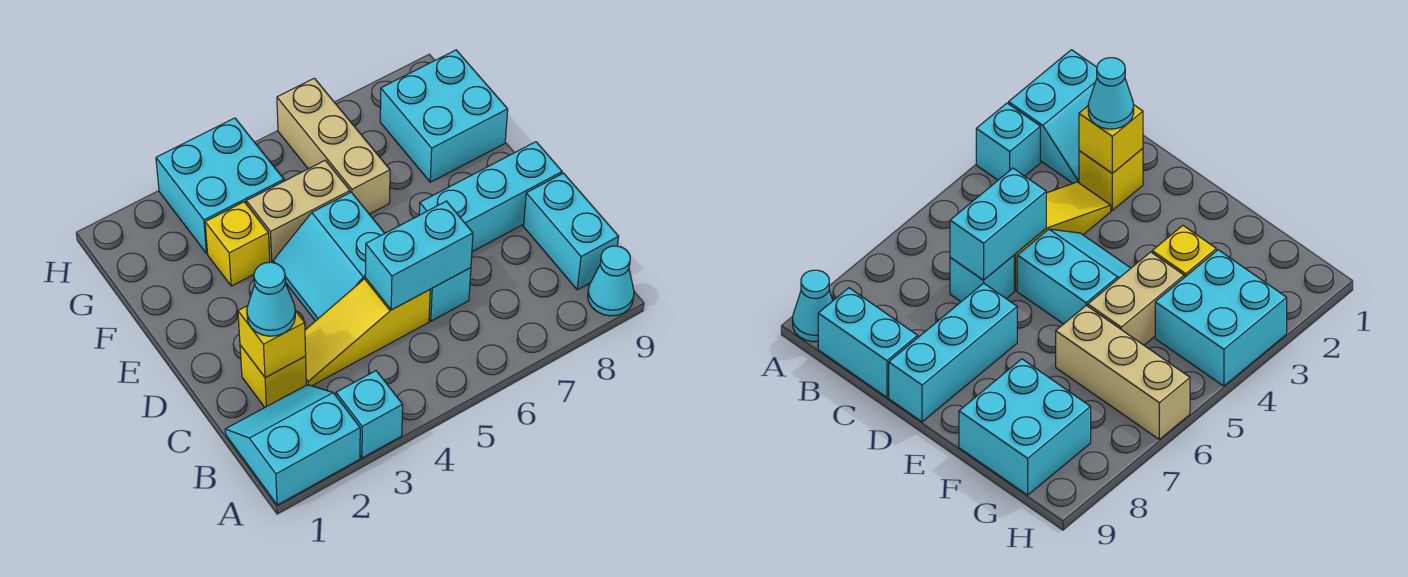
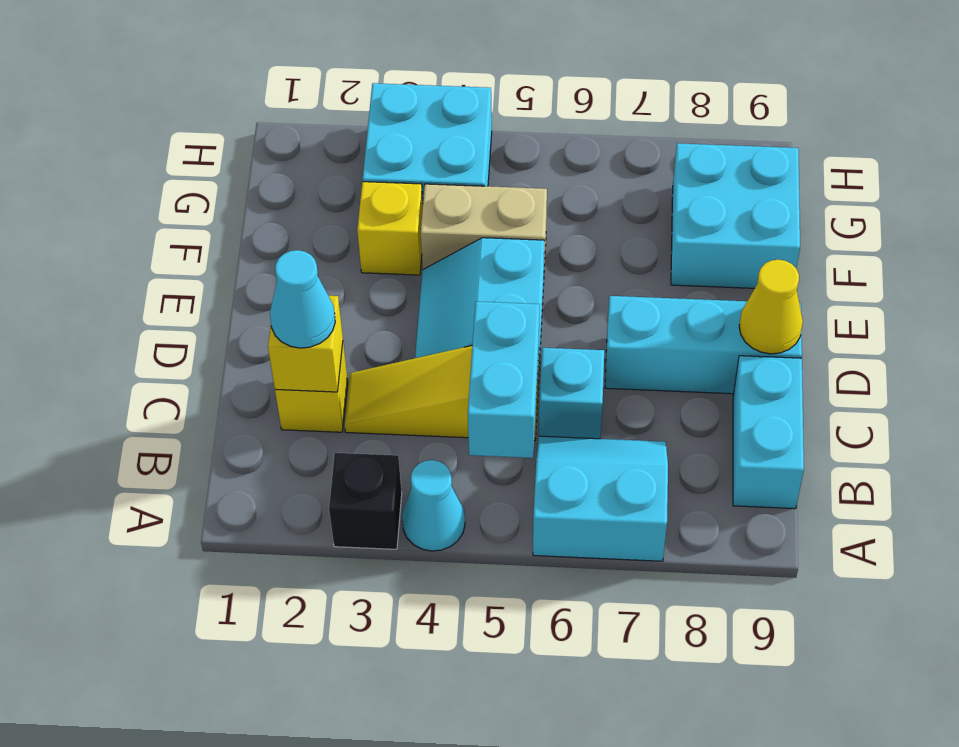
cyan 2x2 slope [225,385,360,505] -> cyan 2x2 slope moved to [533,436,668,561]
cyan 1x1 brick [336,371,403,458] -> black 1x1 brick [329,453,402,549]
cyan 1x1 cone [588,246,634,316] -> cyan 1x1 cone moved to [402,460,465,551]
cyan 1x2 brick [365,201,473,310] -> cyan 1x2 brick turned to [468,302,540,458]
none -> yellow 1x1 cone [739,260,803,354]
tan 1x3 brick [277,78,390,214] -> none

